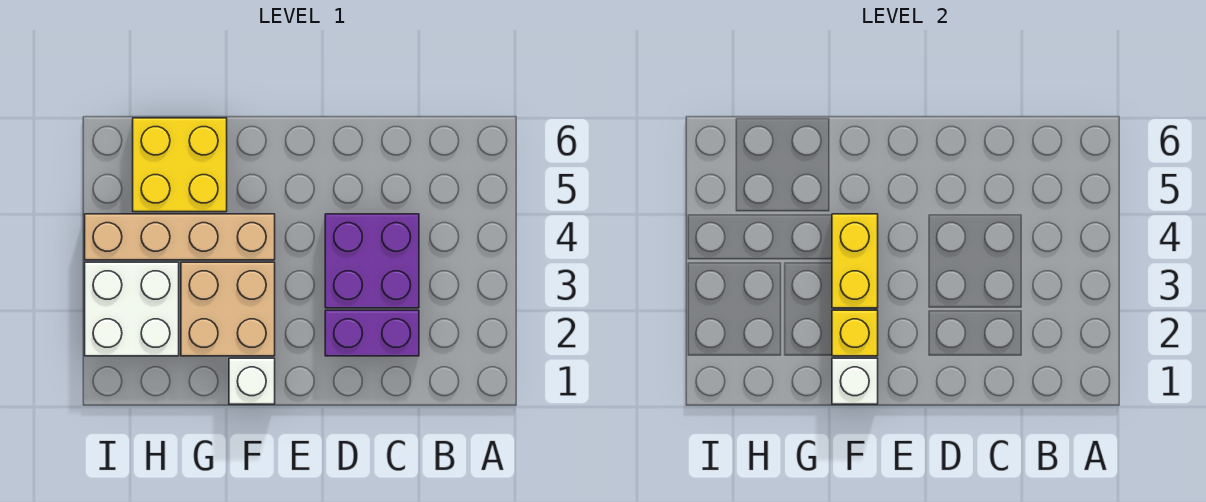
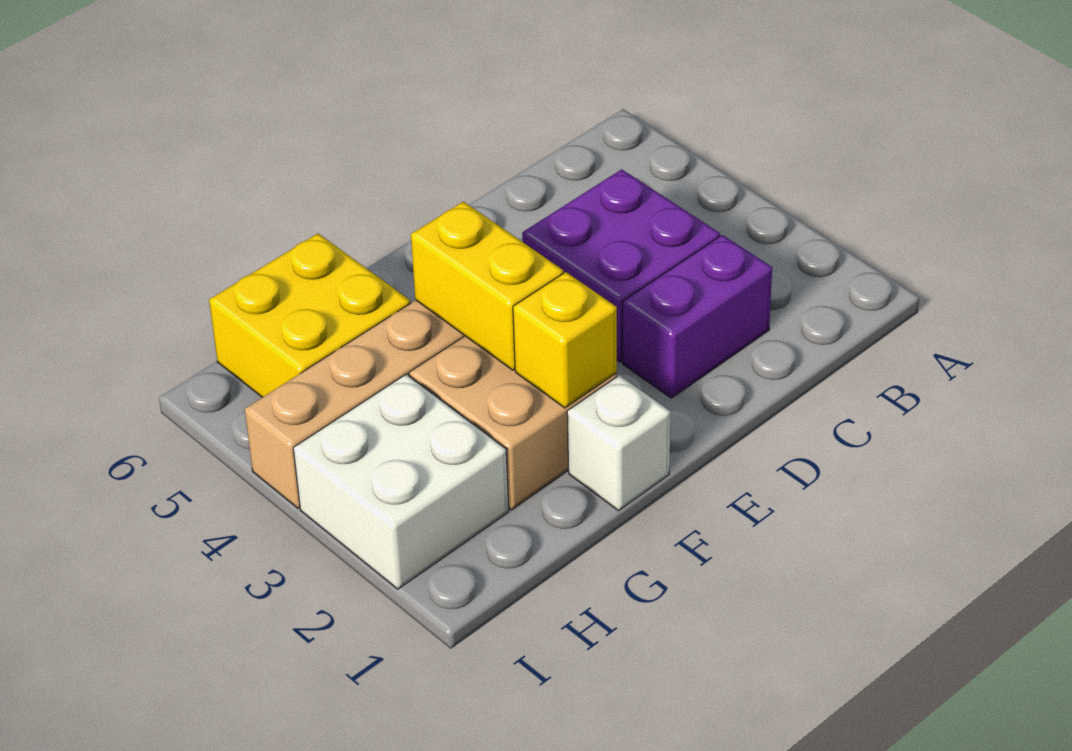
white 1x1 brick [832,358,878,404] -> none

